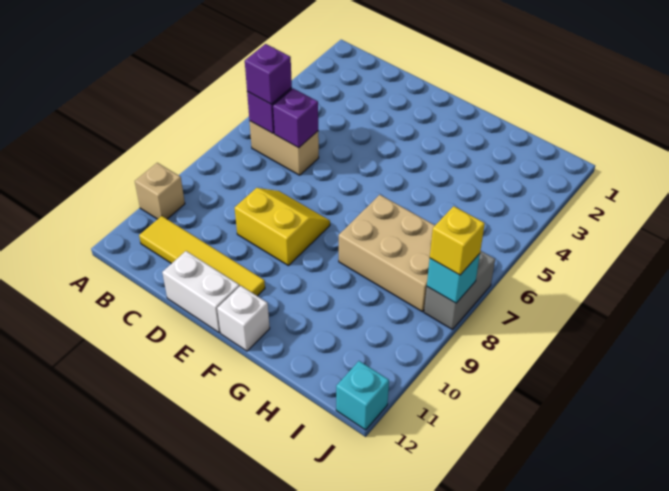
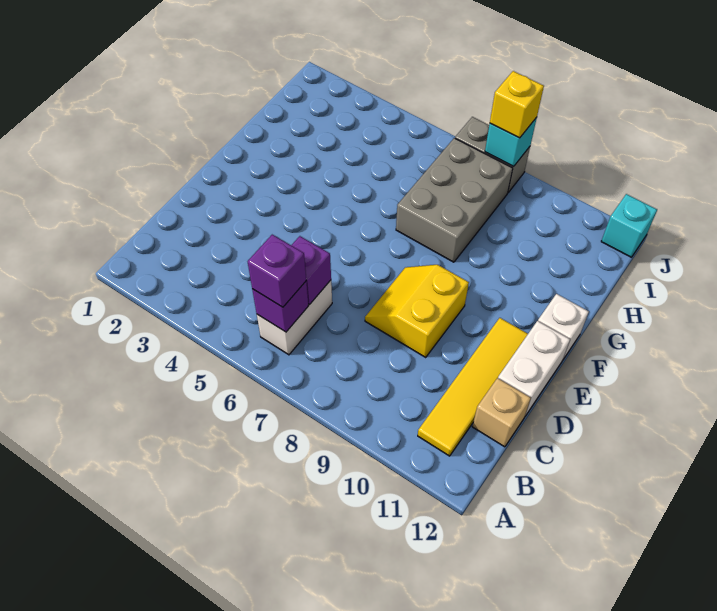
tan 1x1 brick [135,163,185,219] -> tan 1x1 brick moved to [472,378,531,447]
tan 1x2 brick [250,121,319,175] -> white 1x2 brick [257,280,332,355]
tan 2x3 brick [339,195,435,312] -> grey 2x3 brick [396,138,513,262]

